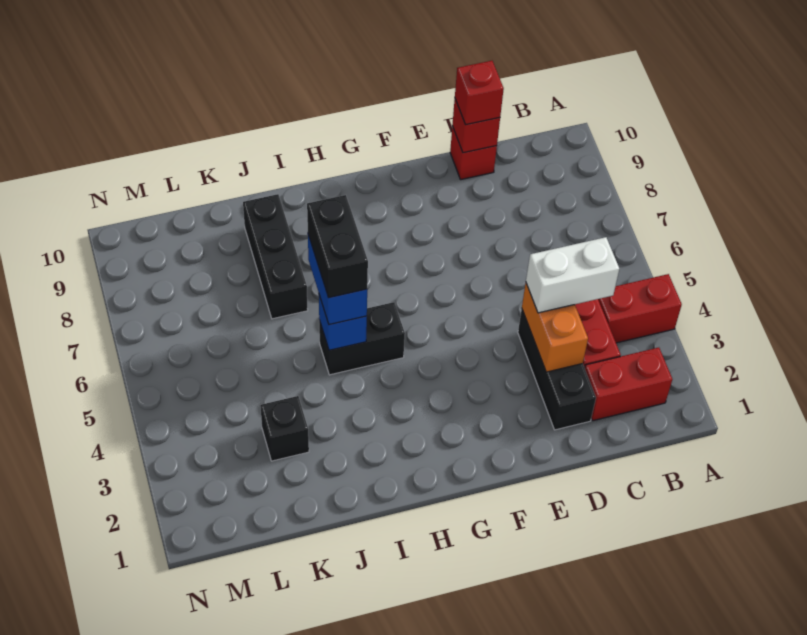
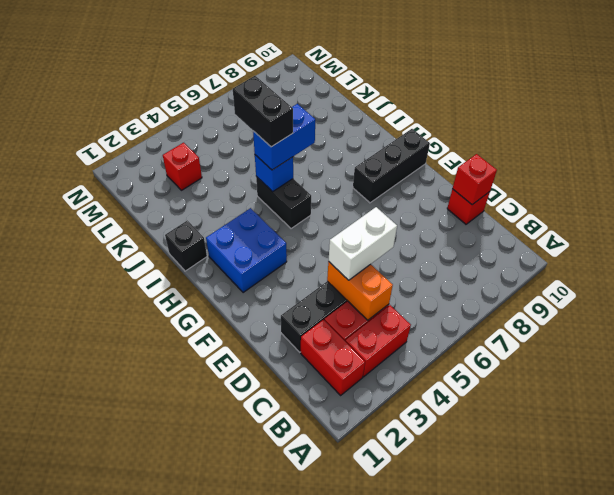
red 1x2 brick [598,274,682,343] -> red 1x2 brick turned to [345,305,411,377]
white 1x2 brick [526,237,619,313] -> white 1x2 brick turned to [329,207,397,280]
orange 1x2 brick [522,283,588,372] -> orange 1x2 brick turned to [327,262,393,320]
red 1x1 brick [455,61,504,125] -> red 1x1 brick moved to [163,143,202,190]
none -> blue 2x2 brick [206,208,287,293]
black 1x2 brick [307,195,368,298] -> black 1x2 brick turned to [233,76,293,147]
black 1x3 brick [243,194,308,319] -> black 1x3 brick moved to [353,129,430,203]
black 1x1 brick [260,396,309,461] -> black 1x1 brick moved to [165,220,207,271]

